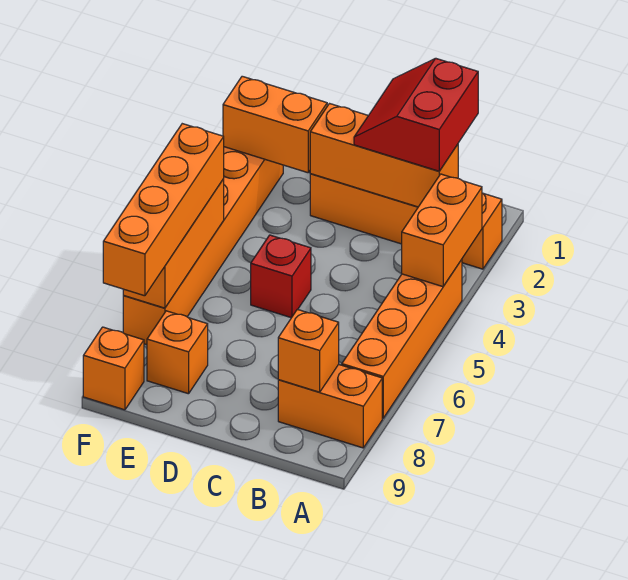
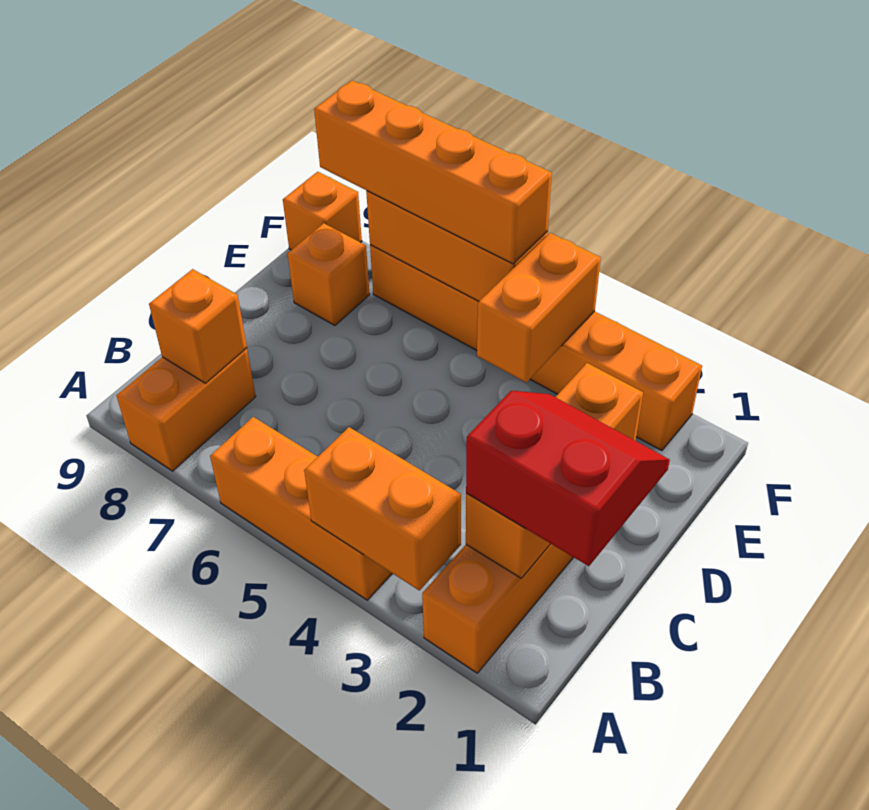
orange 1x4 brick [342,260,462,418] -> orange 1x3 brick [210,417,392,600]
red 1x1 brick [251,235,311,318] -> none
orange 1x2 brick [223,76,327,173] -> orange 1x2 brick moved to [477,233,601,382]

